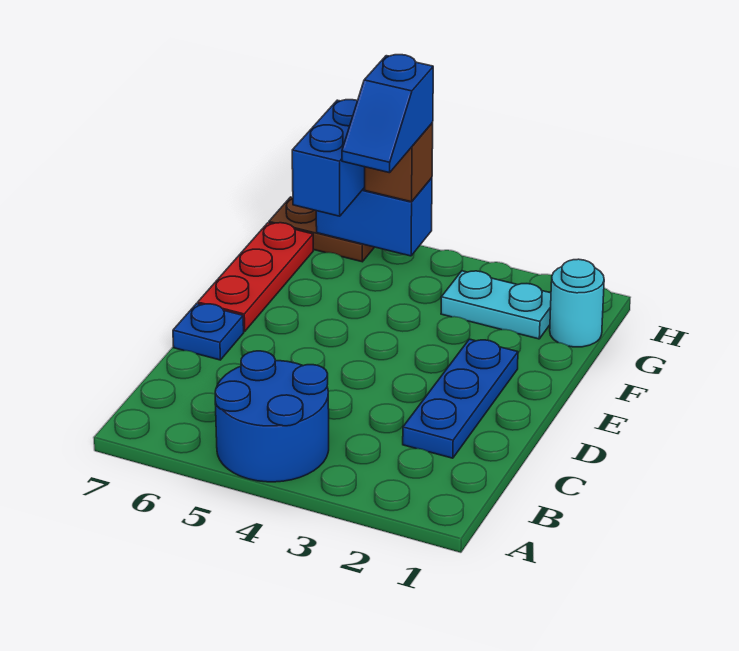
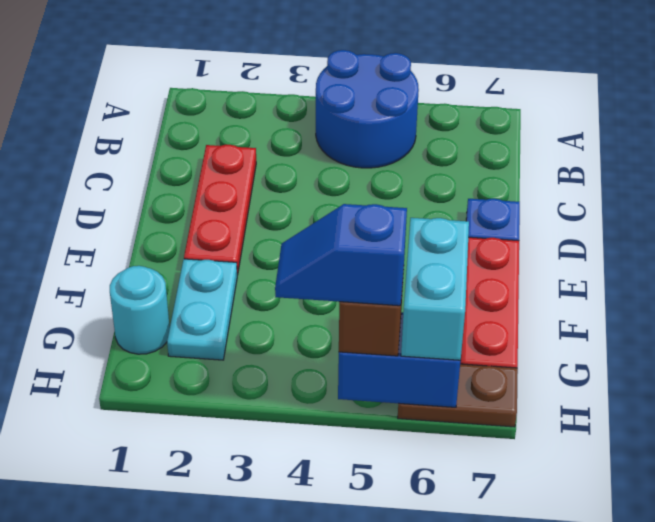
blue 1x3 plate [403,339,518,458] -> red 1x3 plate [184,145,256,275]
cyan 1x2 plate [441,271,551,339] -> cyan 1x2 plate turned to [167,259,237,360]
blue 1x2 slope [342,55,433,173] -> blue 1x2 slope turned to [275,204,407,306]
blue 1x2 brick [292,100,365,216] -> cyan 1x2 brick [401,218,469,360]

